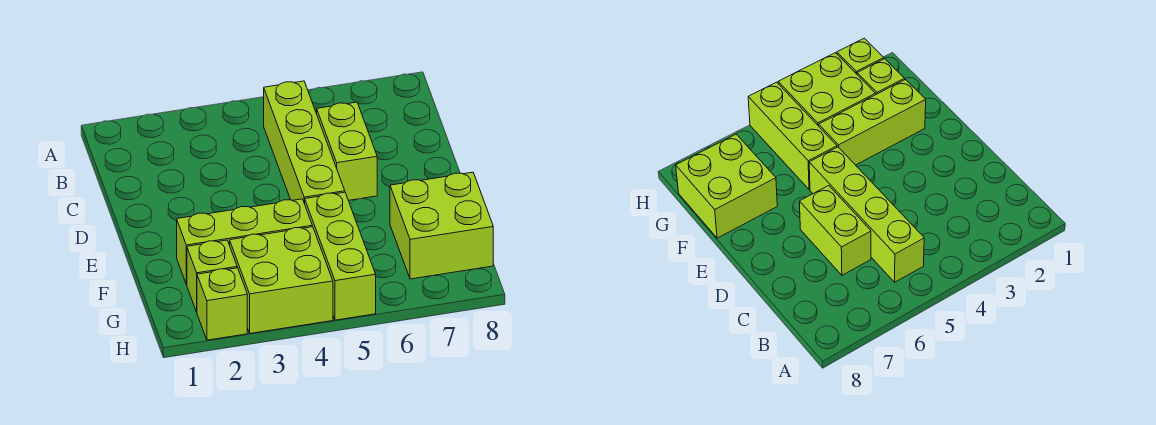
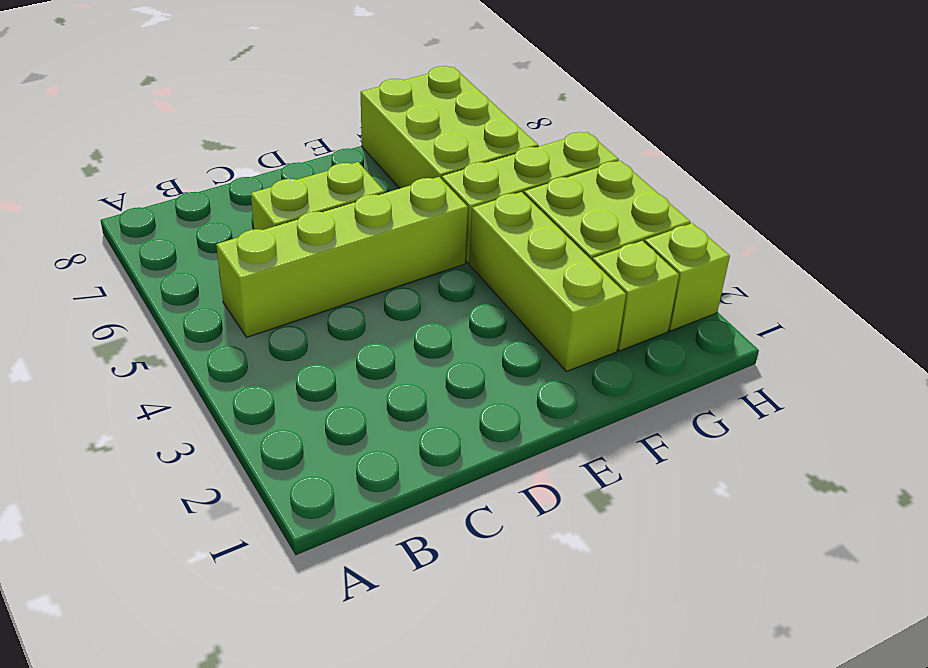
lime 2x2 brick [390,172,493,279] -> lime 2x3 brick [361,66,538,188]

